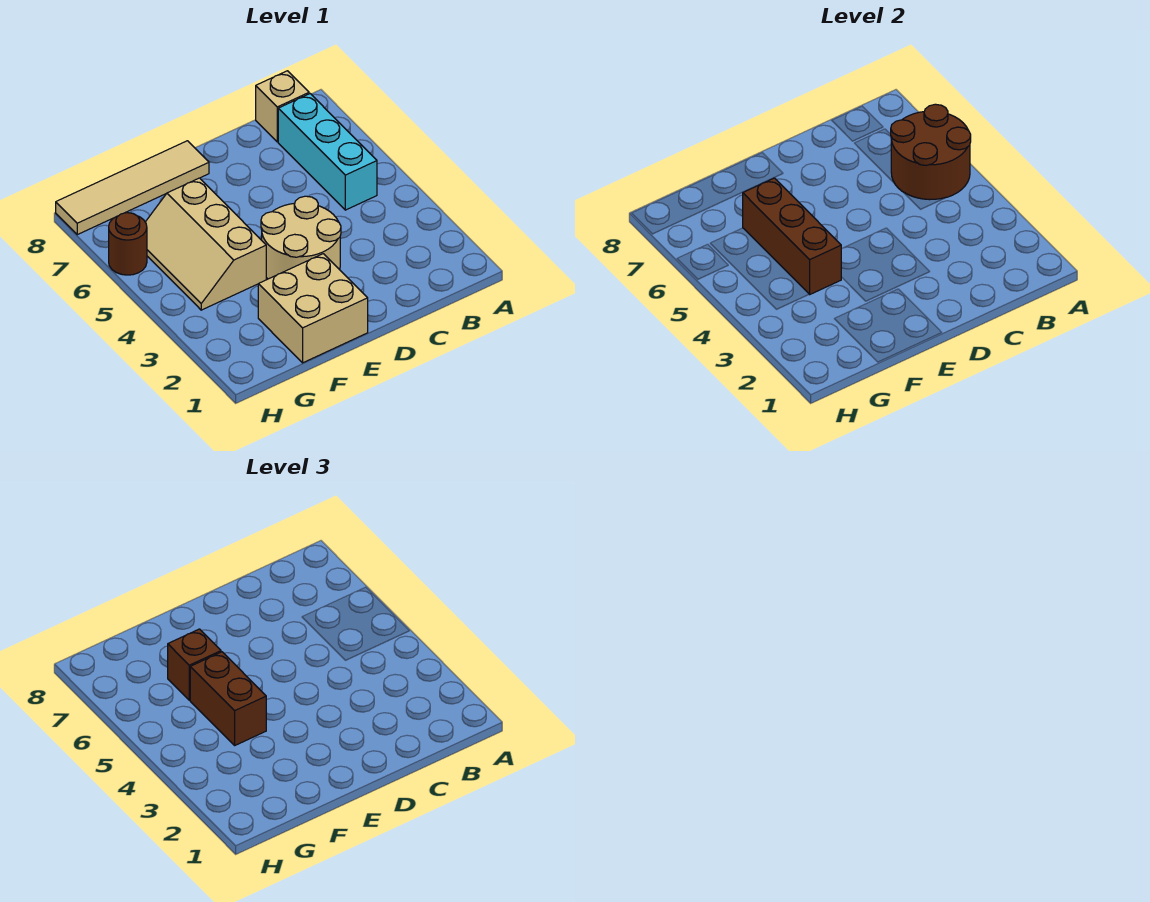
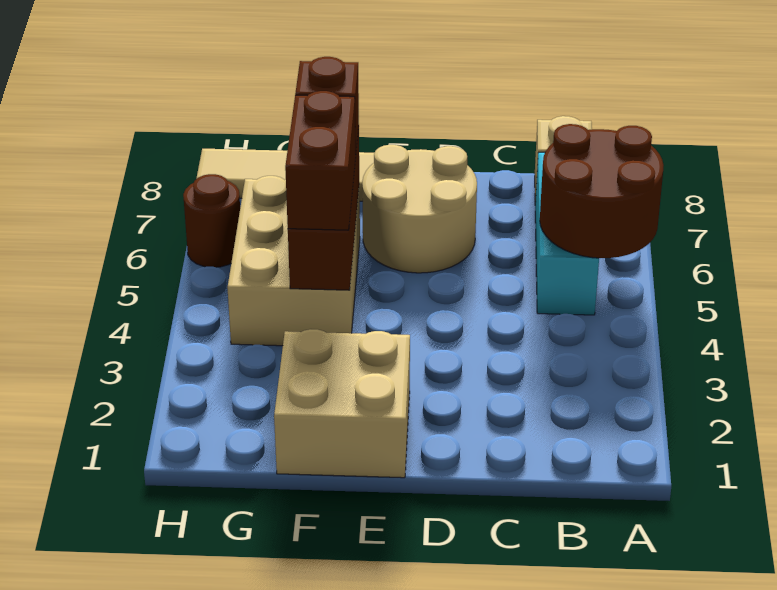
tan 2x2 round brick [261,196,341,279] -> tan 2x2 round brick moved to [362,145,477,273]
tan 2x3 slope [145,178,266,310] -> tan 2x3 brick [227,176,360,346]

